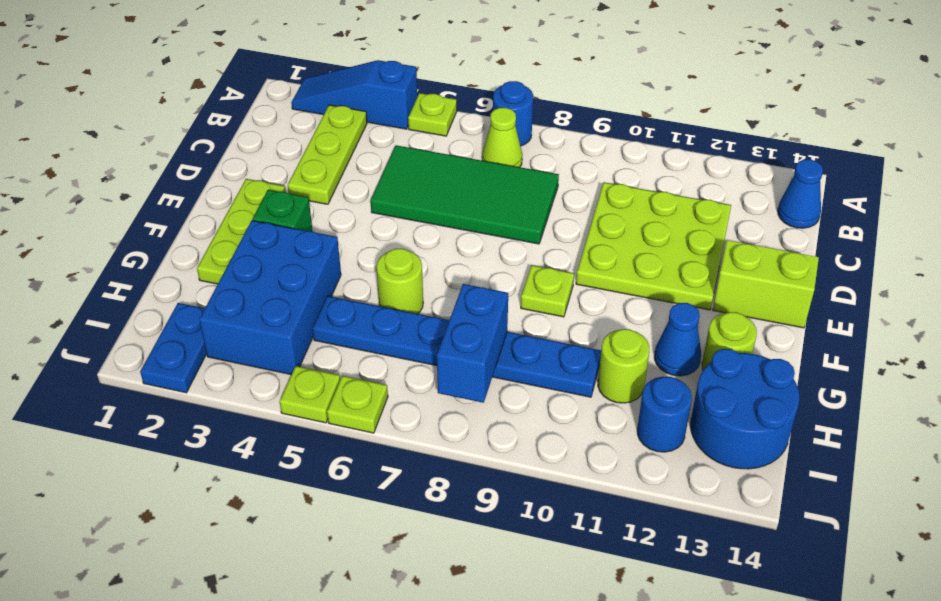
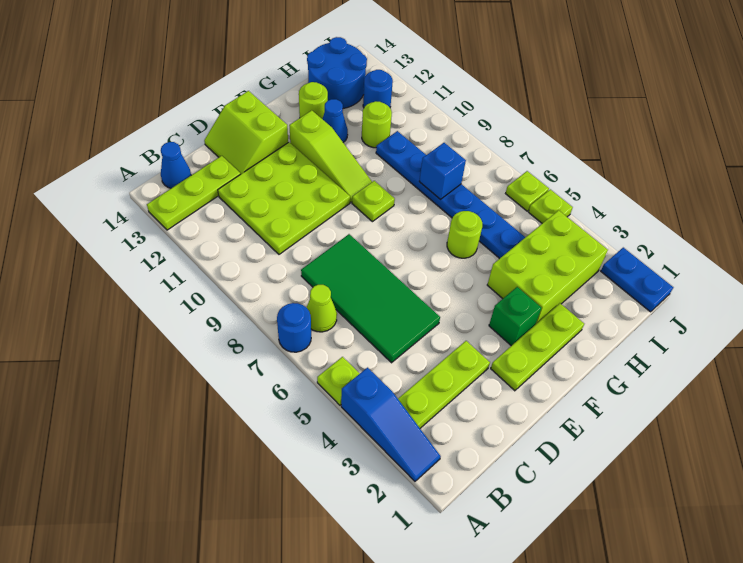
none -> lime 1x3 plate [147,156,240,230]
none -> lime 1x3 slope [289,110,372,202]
blue 2x3 brick [199,221,341,375] -> lime 2x3 brick [487,210,608,324]
blue 1x2 brick [437,284,508,403] -> blue 1x1 brick [419,143,466,199]
blue 1x2 plate [140,303,207,393] -> blue 1x2 plate turned to [601,248,673,312]

